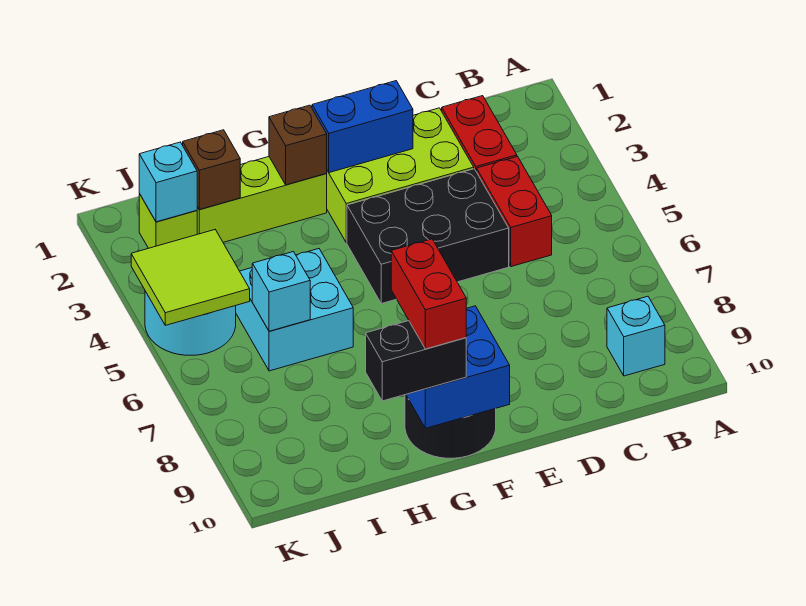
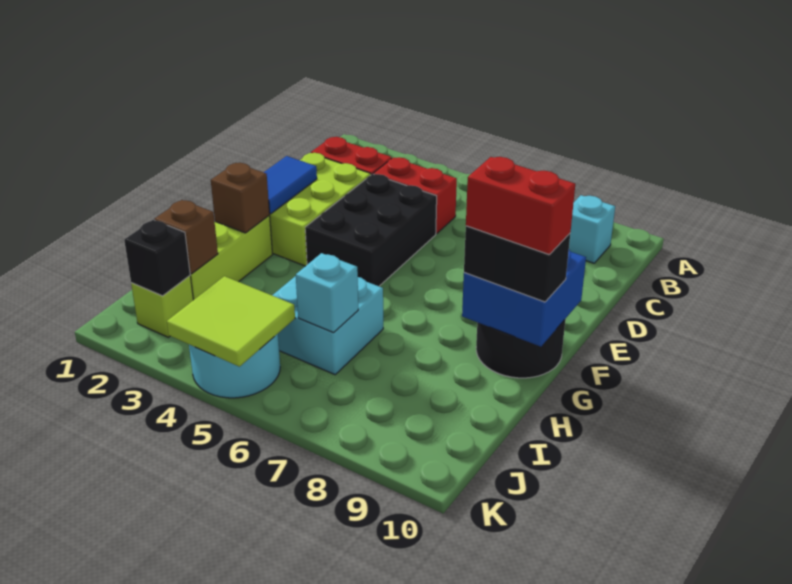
blue 1x2 brick [312,81,413,173] -> blue 1x2 tile [264,156,317,214]
black 1x2 brick [366,321,466,401] -> black 1x2 brick turned to [464,226,570,302]
cyan 1x1 brick [139,142,197,222] -> black 1x1 brick [124,220,190,296]

